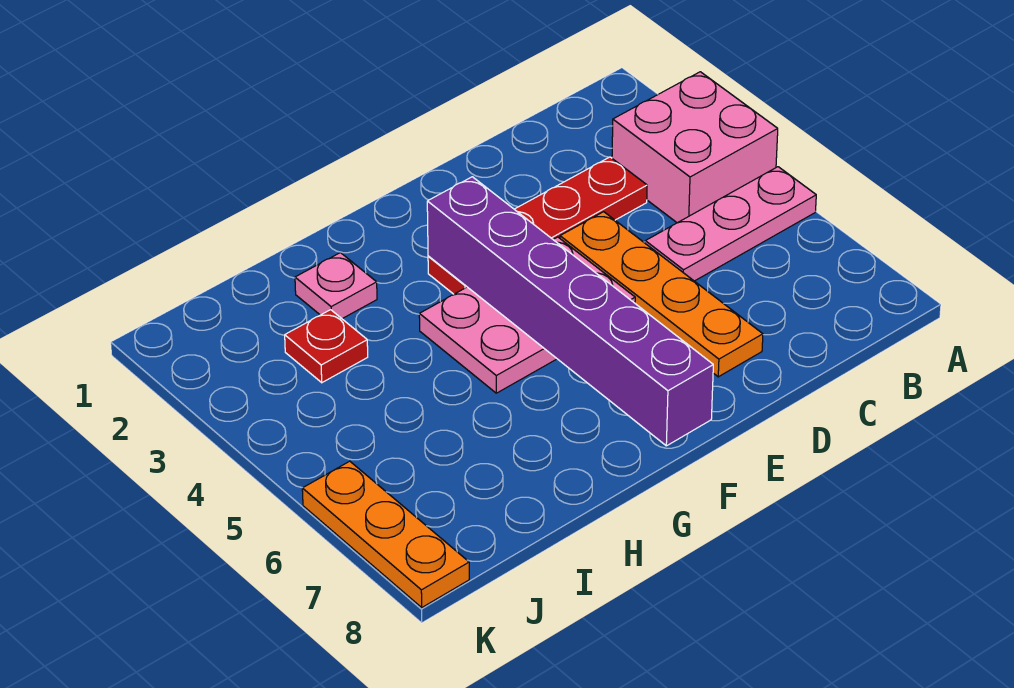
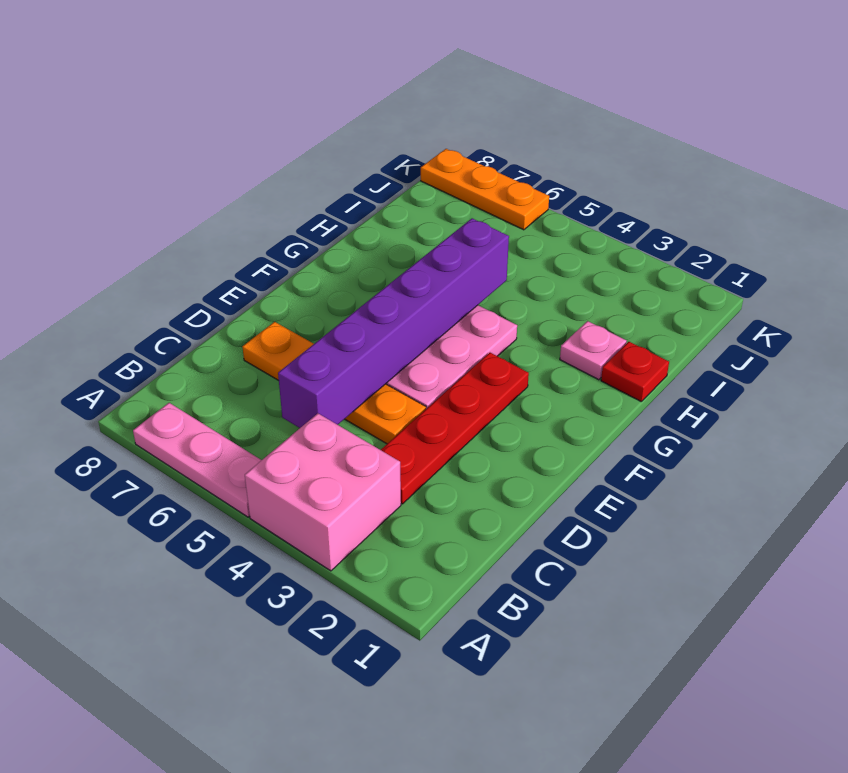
pink 1x3 plate [645,167,816,281] -> pink 1x3 plate turned to [133,403,261,517]
purple 1x6 brick [427,177,713,446] -> purple 1x6 brick turned to [278,218,509,428]
red 1x1 plate [285,310,368,383] -> red 1x1 plate moved to [601,342,669,402]

